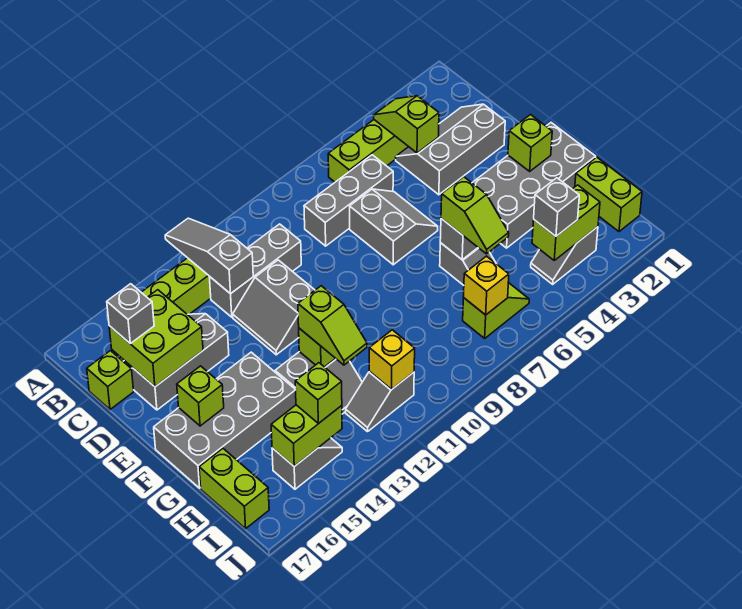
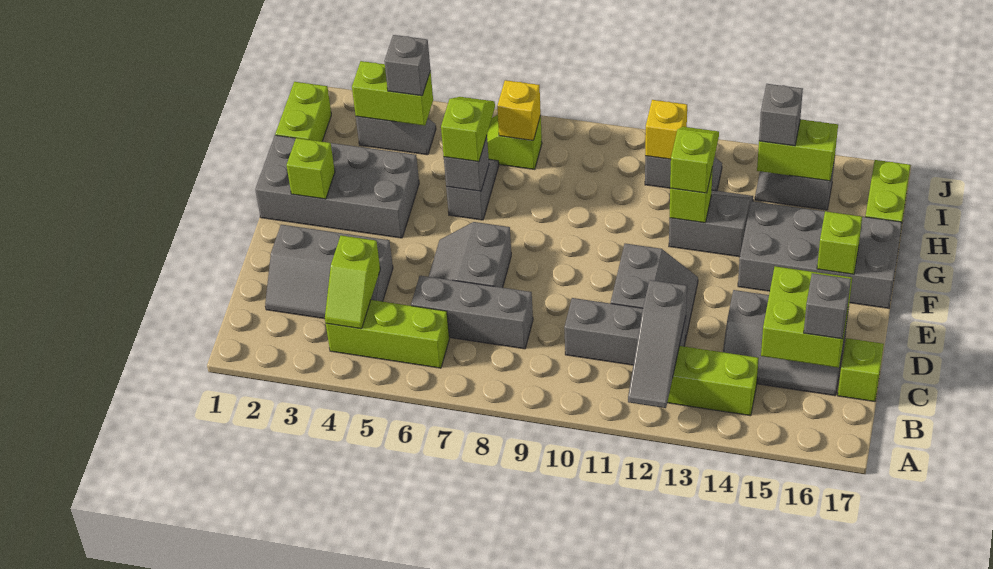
lime 1x1 brick [295,363,342,423] -> grey 1x1 brick [759,84,803,146]

